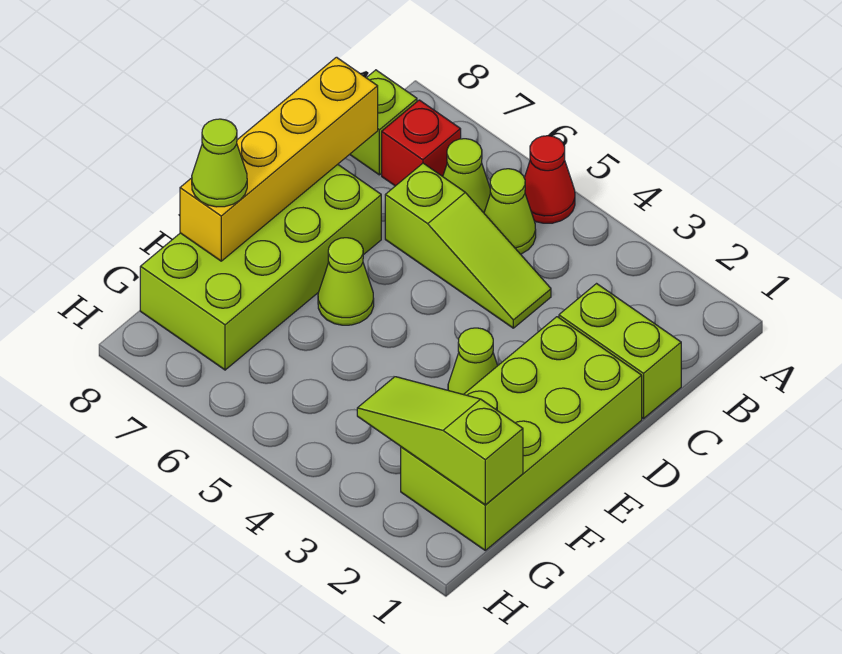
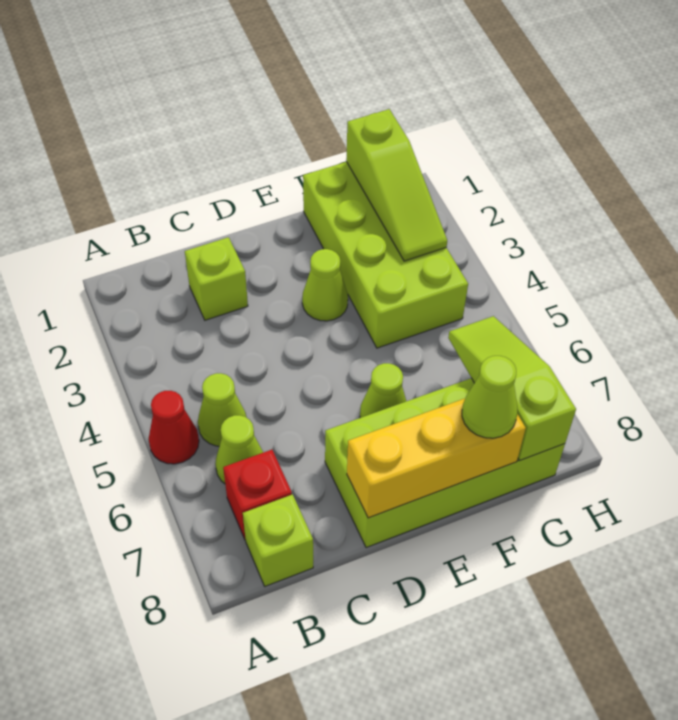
lime 1x2 brick [559,284,681,419] -> lime 1x1 brick [185,237,248,320]
lime 1x3 slope [385,163,551,328] -> lime 1x3 slope moved to [448,316,576,461]
yellow 1x4 brick [180,57,378,261] -> yellow 1x3 brick [347,398,526,518]
lime 2x4 brick [401,317,642,550] -> lime 2x4 brick turned to [303,162,468,348]

